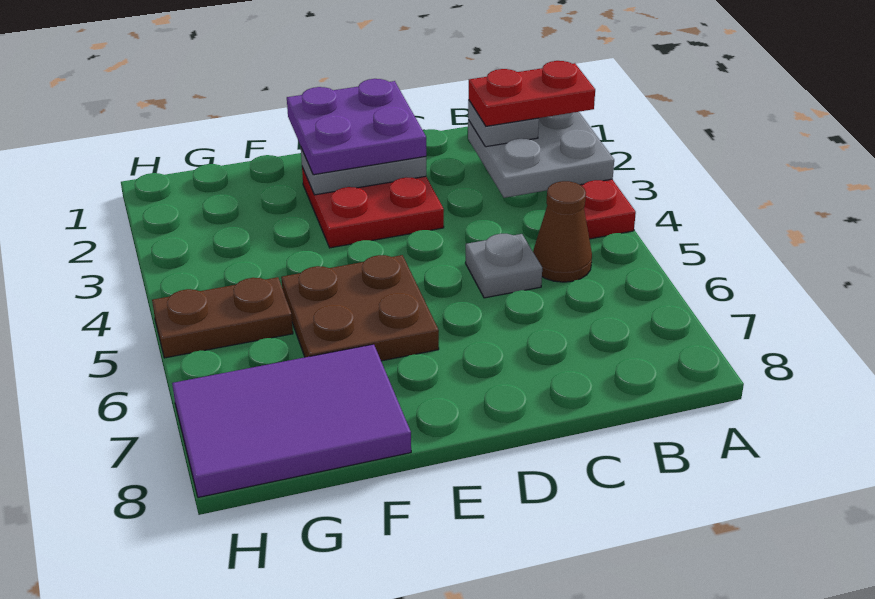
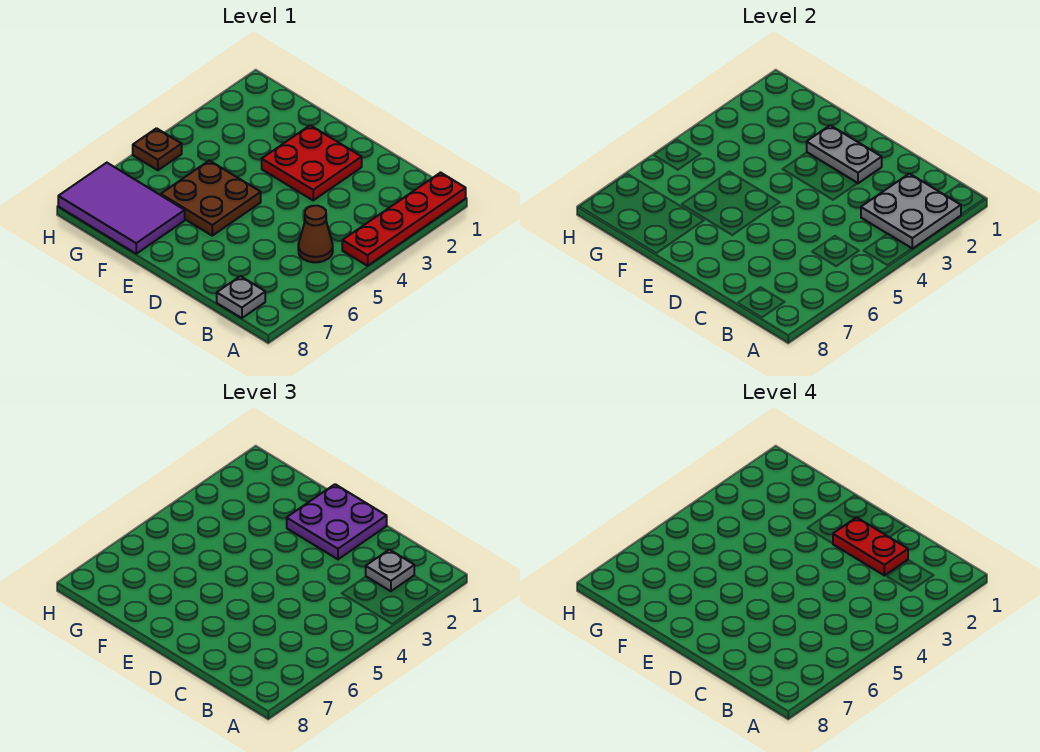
red 1x2 plate [469,61,595,126] -> red 1x2 plate moved to [833,517,908,575]
grey 1x1 plate [466,234,542,298] -> grey 1x1 plate moved to [217,276,265,318]
brown 1x2 plate [152,277,293,358] -> brown 1x1 plate [133,128,182,170]

